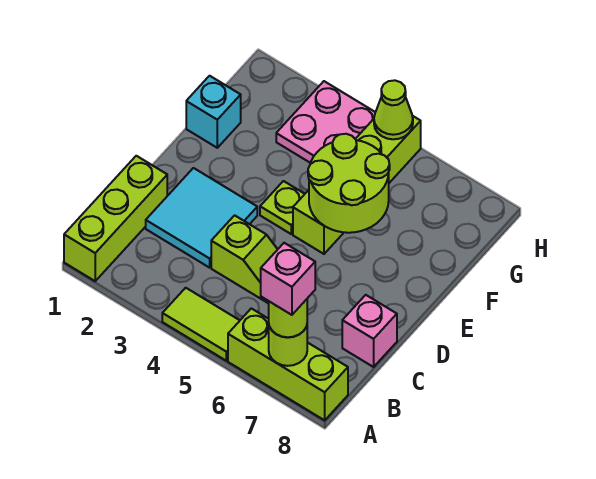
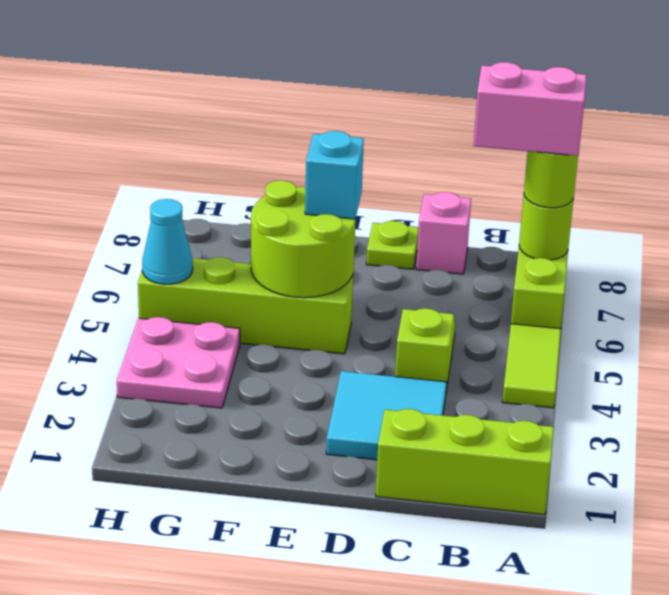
pink 1x1 brick [261,243,315,315] -> pink 1x2 brick [474,62,586,156]
lime 1x1 plate [260,181,304,234] -> lime 1x1 plate moved to [366,221,419,269]
cyan 1x1 brick [186,76,241,148] -> cyan 1x1 brick moved to [305,131,364,219]
lime 1x1 cone [374,80,413,139] -> cyan 1x1 cone [142,199,193,284]

